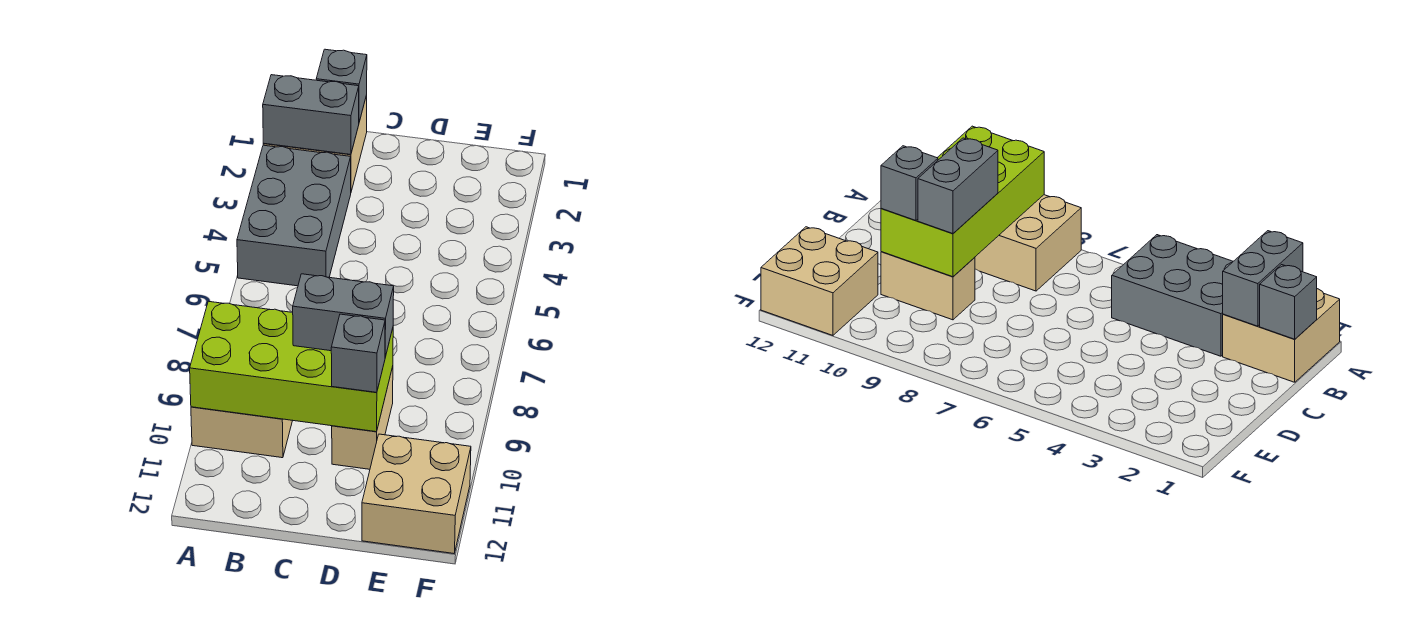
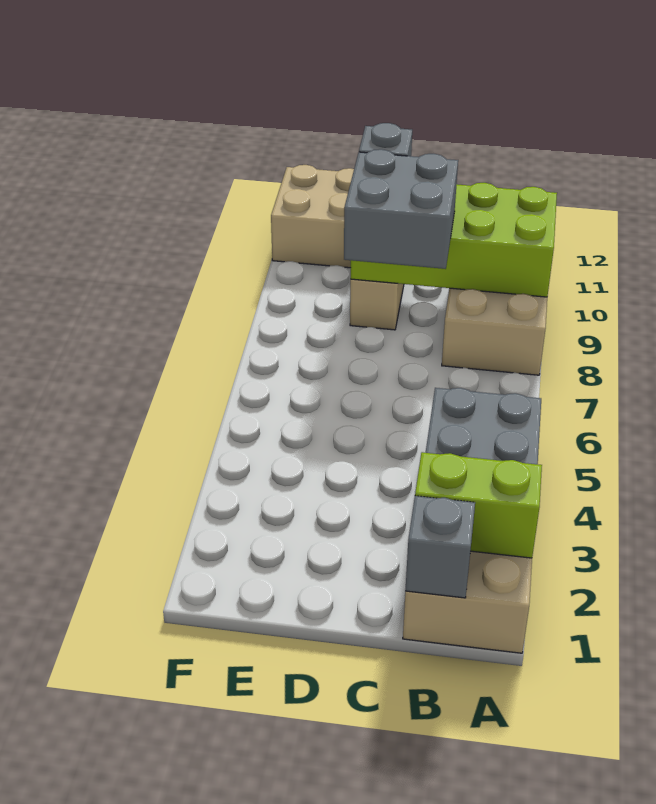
grey 1x2 brick [263,75,359,154] -> lime 1x2 brick [415,452,542,558]
grey 1x2 brick [293,274,394,357] -> grey 2x2 brick [344,149,458,269]

